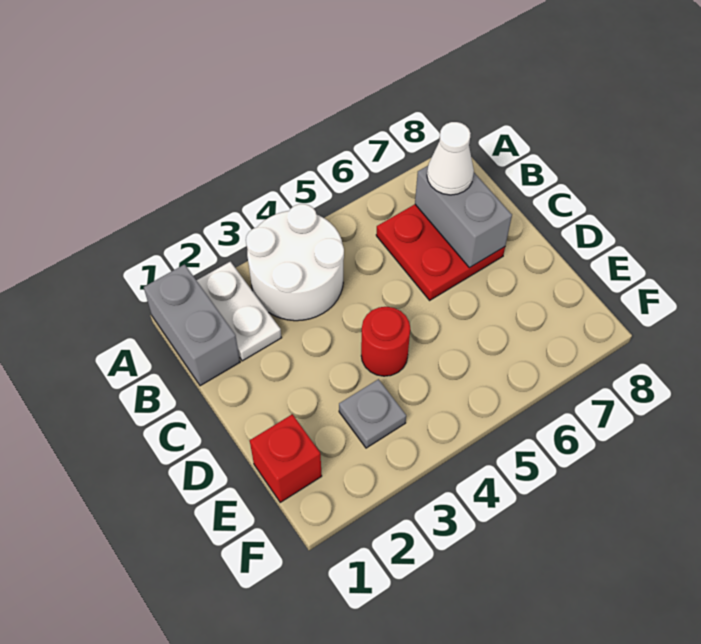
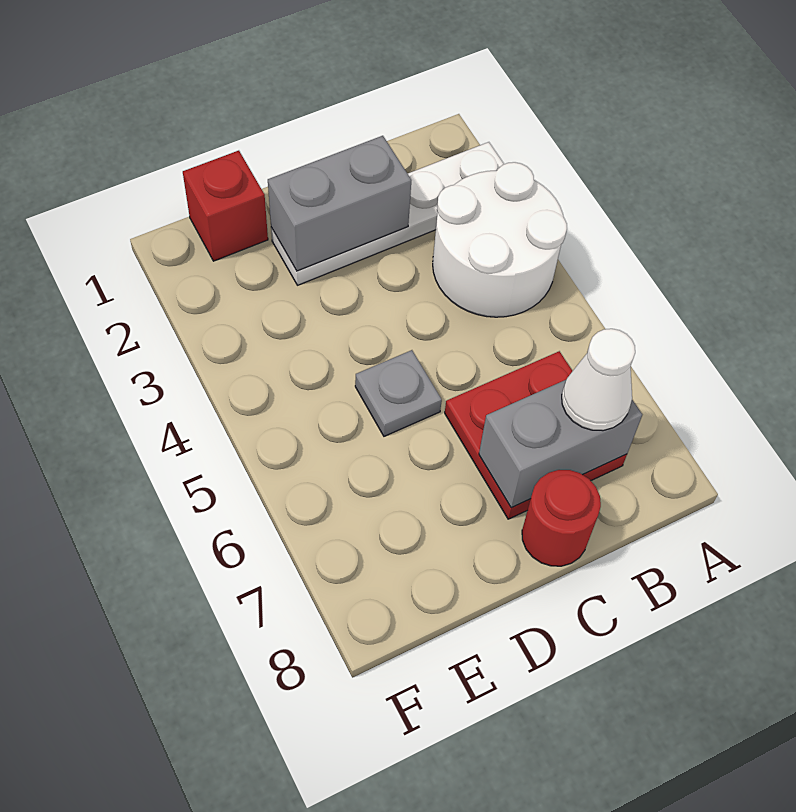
grey 1x2 brick [144,264,240,386] -> grey 1x2 brick moved to [268,136,411,271]
white 1x2 plate [197,262,282,361] -> white 1x4 plate [271,142,504,285]
red 1x1 round brick [361,307,410,376] -> red 1x1 round brick moved to [522,470,601,566]
grey 1x1 plate [339,379,406,448] -> grey 1x1 plate moved to [355,350,442,436]

